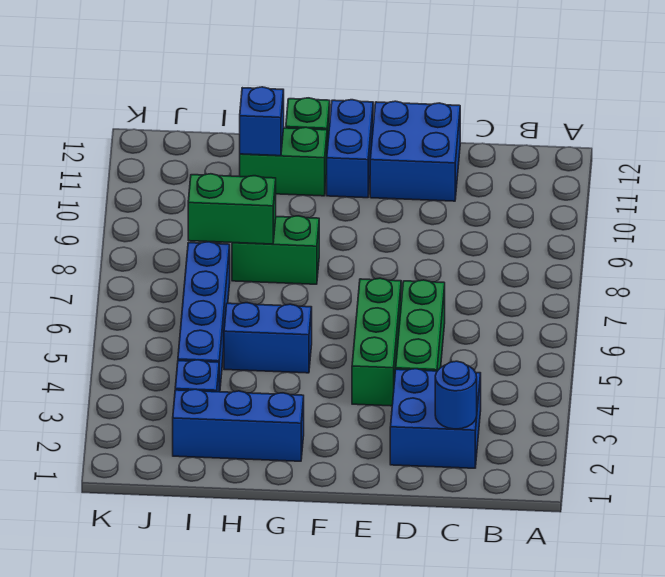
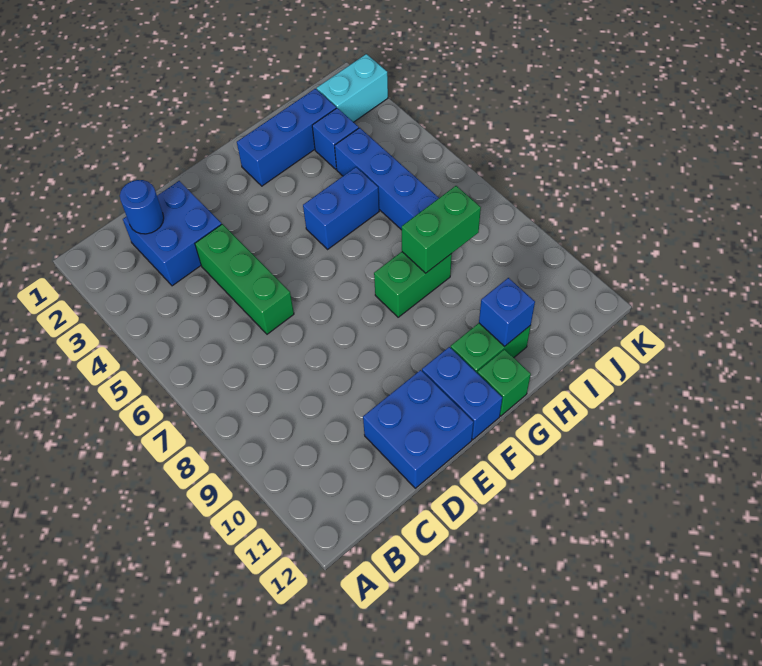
green 1x3 brick [352,278,401,406] -> none
none -> cyan 1x2 brick [317,54,388,122]

